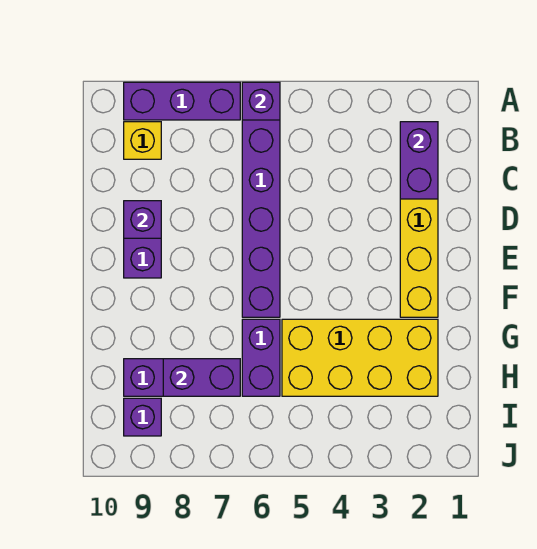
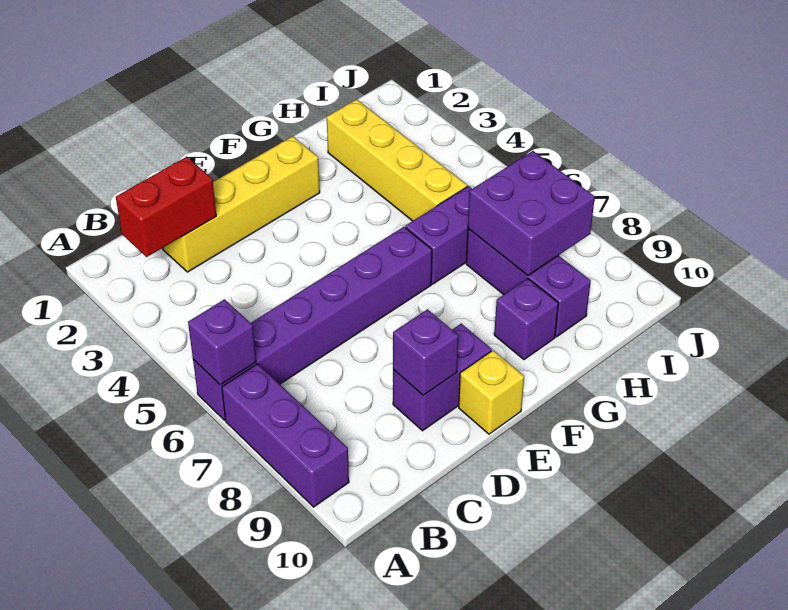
purple 1x2 brick [400,122,438,199] -> red 1x2 brick [116,157,216,257]
yellow 1x1 brick [124,122,161,159] -> yellow 1x1 brick moved to [459,350,524,434]
yellow 2x4 brick [282,319,438,396] -> yellow 1x4 brick [327,99,467,221]
purple 1x2 brick [163,359,240,396] -> purple 2x2 brick [468,151,595,276]
purple 1x1 brick [124,398,161,436] -> purple 1x1 brick moved to [494,279,558,359]

